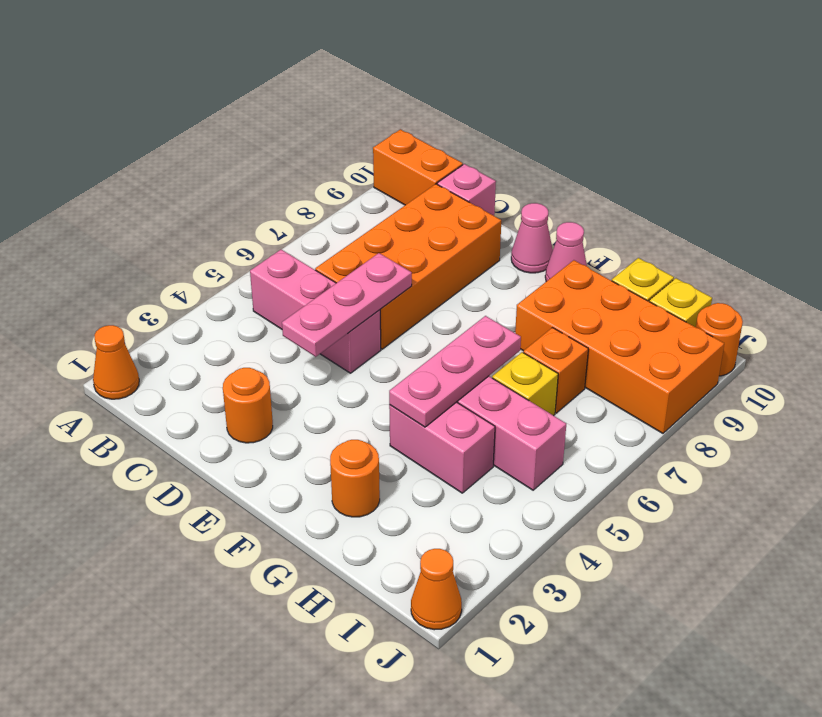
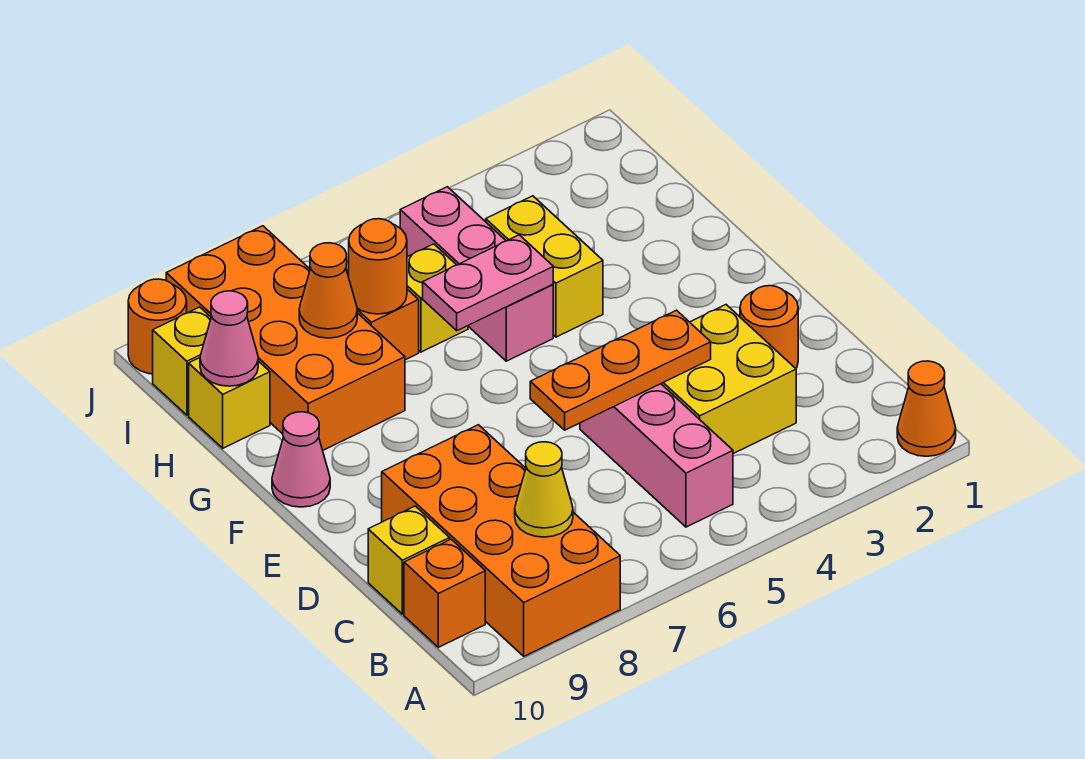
orange 1x2 brick [373,129,463,205] -> orange 1x1 brick [404,539,485,647]
none -> yellow 1x1 cone [515,442,573,537]
none -> yellow 2x2 brick [661,305,796,454]
orange 2x4 brick [315,184,501,349] -> orange 2x4 brick turned to [382,425,620,656]
pink 1x1 brick [437,164,496,216] -> yellow 1x1 brick [368,506,450,614]
pink 1x3 plate [282,253,412,357] -> orange 1x3 plate [530,310,711,430]
pink 1x1 cone [511,203,553,273] -> pink 1x1 cone moved to [200,291,258,386]
orange 1x1 round brick [330,440,380,517] -> orange 1x1 round brick moved to [349,219,407,314]
pink 1x2 brick [389,402,495,493] -> yellow 1x2 brick [486,196,603,337]
pink 1x3 plate [389,316,521,427] -> pink 1x2 plate [423,235,553,331]
orange 1x1 cone [411,549,462,630] -> orange 1x1 cone moved to [299,243,357,338]

